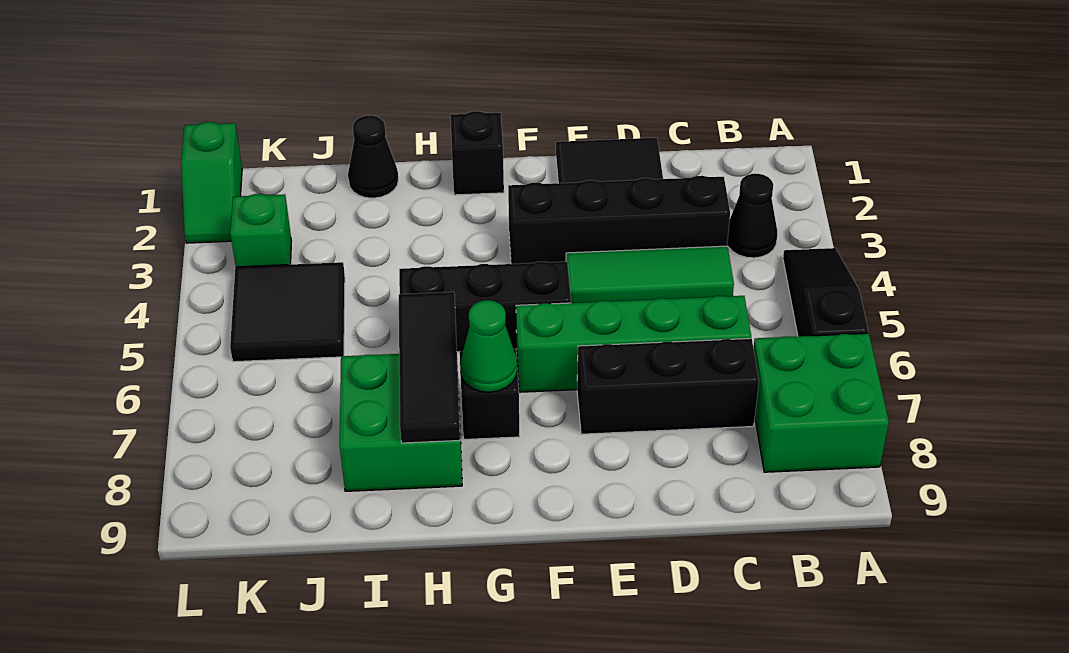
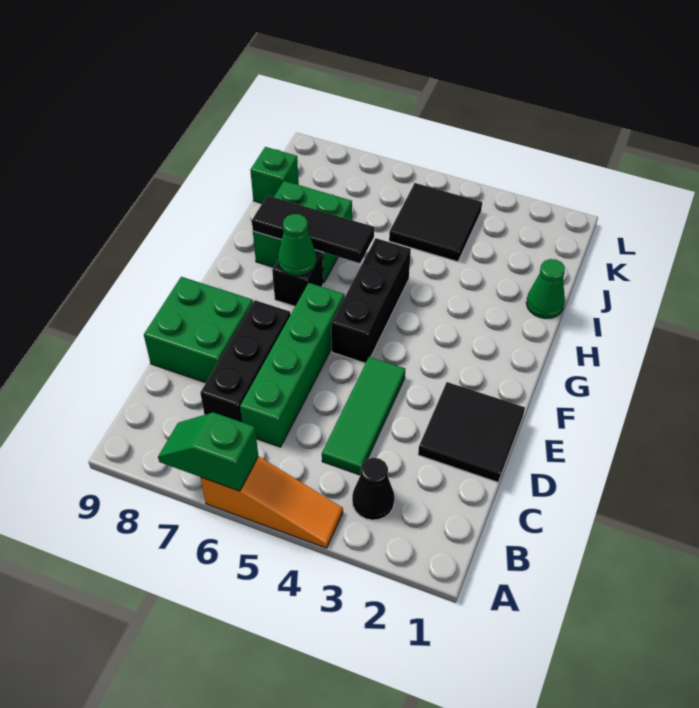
black 1x3 slope [783,248,868,336] -> orange 1x3 slope [200,456,343,548]
green 2x2 brick [754,333,889,472] -> green 2x2 brick moved to [144,277,253,383]
black 1x4 brick [508,176,730,264] -> none
black 1x1 brick [450,111,504,195] -> none
black 1x1 cone [348,116,398,198] -> green 1x1 cone [526,259,565,319]
green 1x1 brick [230,194,292,267] -> green 1x1 brick moved to [250,147,299,203]
green 1x2 slope [181,122,242,243] -> green 1x2 slope moved to [158,412,258,491]

